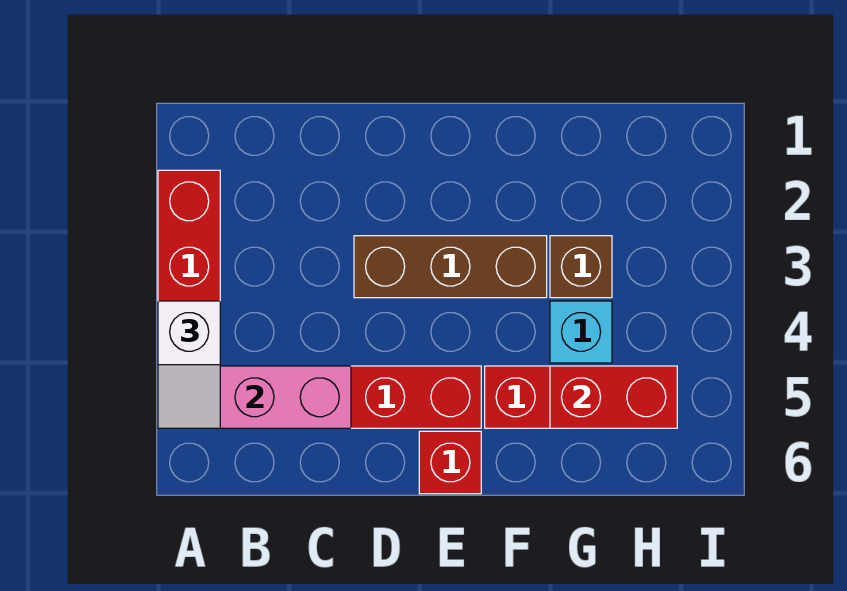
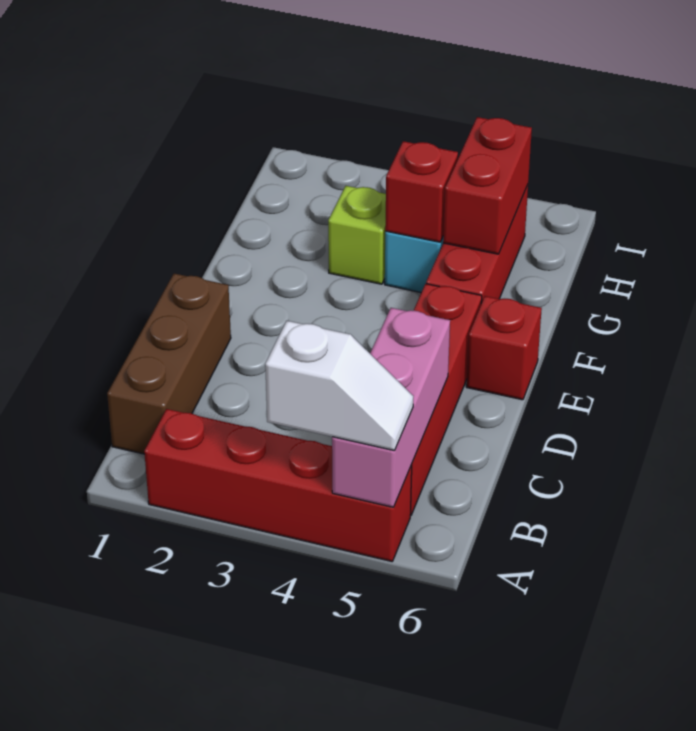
brown 1x3 brick [354,236,547,298] -> brown 1x3 brick moved to [107,273,231,454]
brown 1x1 brick [550,236,612,298] -> lime 1x1 brick [328,186,386,284]
none -> red 1x1 brick [385,141,458,242]

